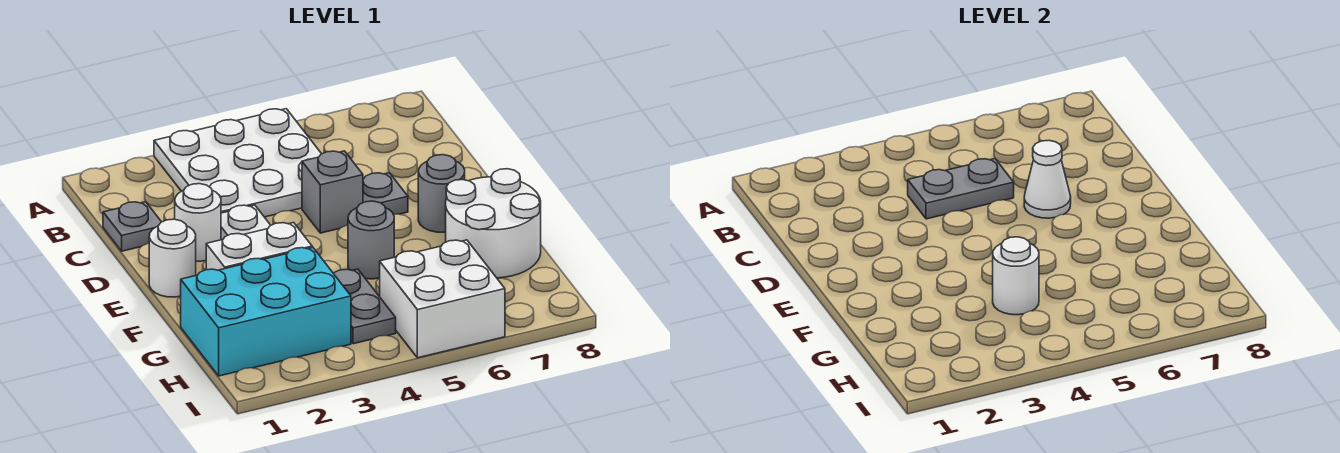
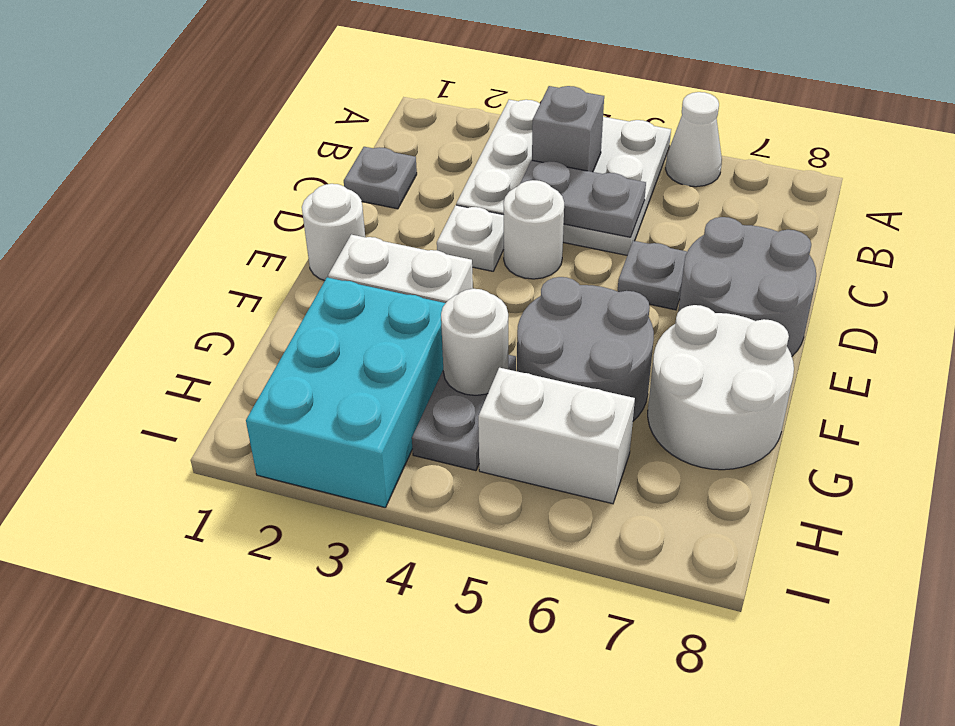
white 1x1 round brick [175,184,221,261] -> white 1x1 round brick moved to [504,180,564,279]
grey 1x1 brick [302,151,363,233] -> grey 1x1 brick moved to [532,86,604,172]
white 1x1 cone [1024,141,1071,218] -> white 1x1 cone moved to [666,92,722,187]
grey 1x1 round brick [418,155,465,232] -> grey 2x2 round brick [678,217,816,356]
grey 1x1 round brick [348,201,394,279] -> grey 2x2 round brick [517,277,654,421]
cyan 2x3 brick [181,247,351,376] -> cyan 2x3 brick turned to [246,277,445,508]
white 2x2 brick [380,240,505,358] -> white 1x2 brick [478,368,635,504]

